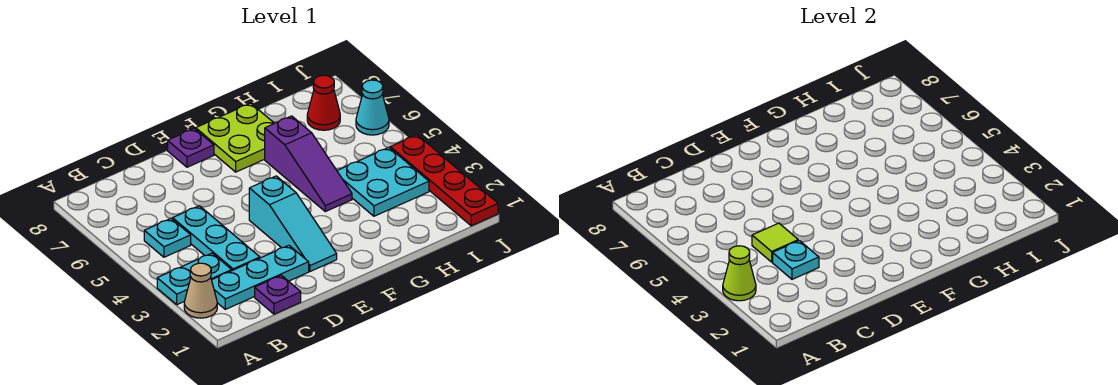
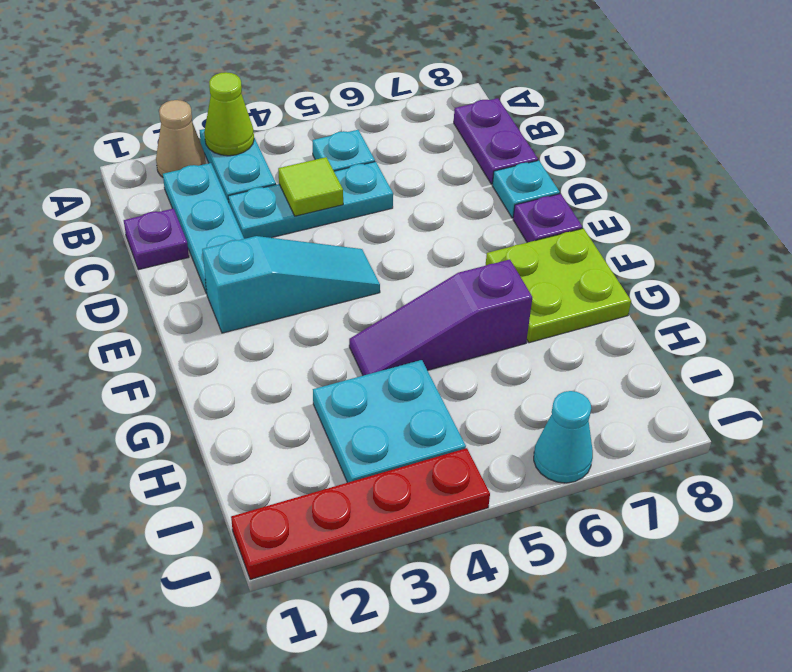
none -> purple 1x2 plate [454,98,538,184]
cyan 1x1 plate [773,241,819,279] -> cyan 1x1 plate moved to [492,160,560,218]
cyan 1x3 slope [249,176,337,271] -> cyan 1x3 slope turned to [202,236,380,333]
red 1x1 cone [307,75,340,130] -> none

